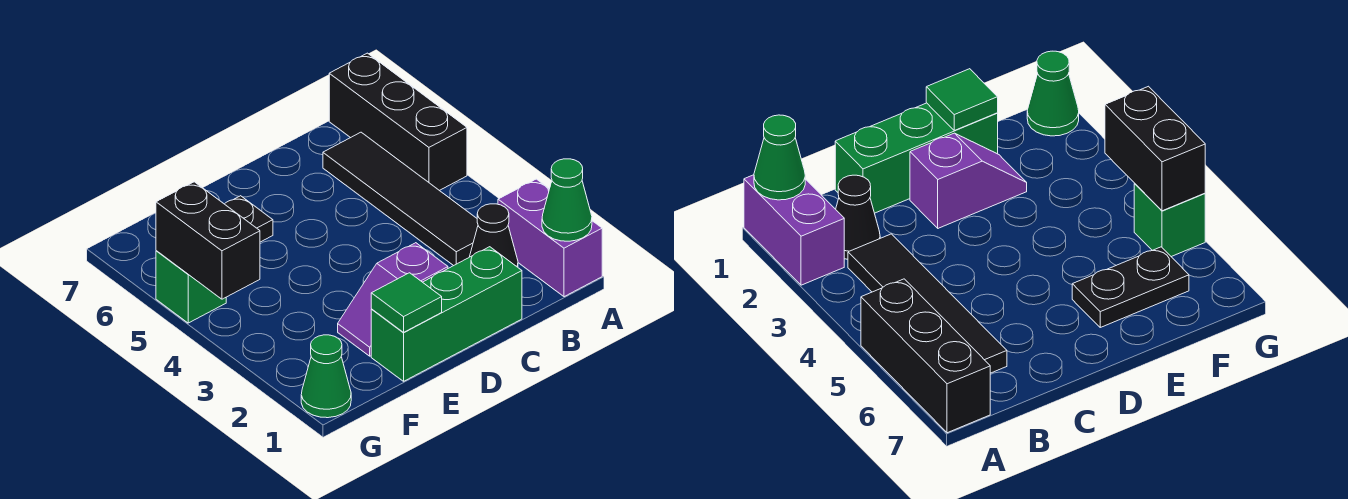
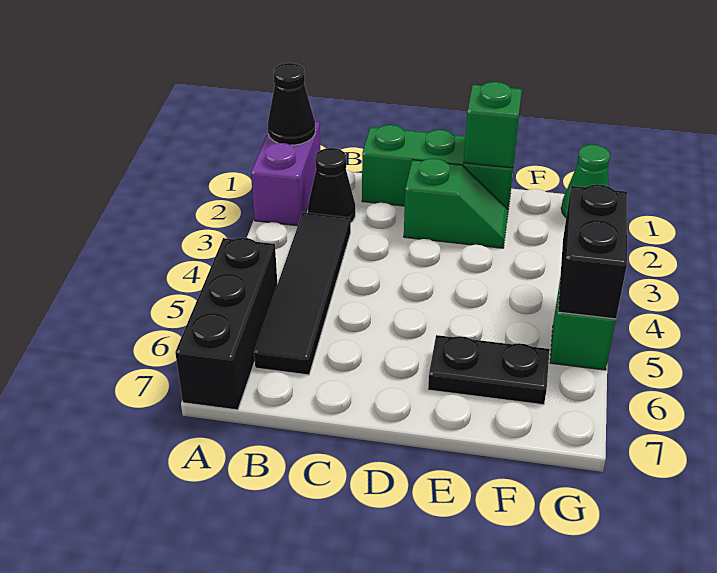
green 1x1 cone [542,159,592,241] -> black 1x1 cone [268,63,315,145]
purple 1x2 slope [338,243,448,356] -> green 1x2 slope [404,158,508,248]
green 1x1 tile [371,273,442,332] -> green 1x1 brick [464,82,522,168]

